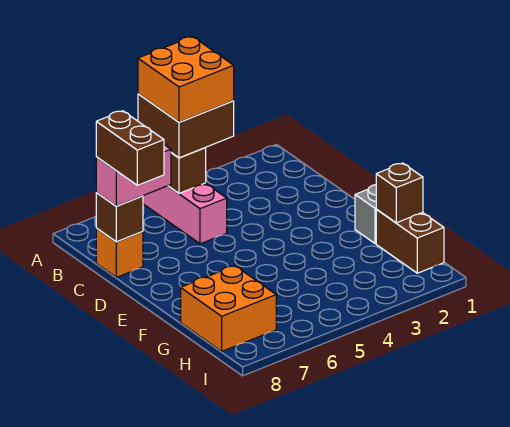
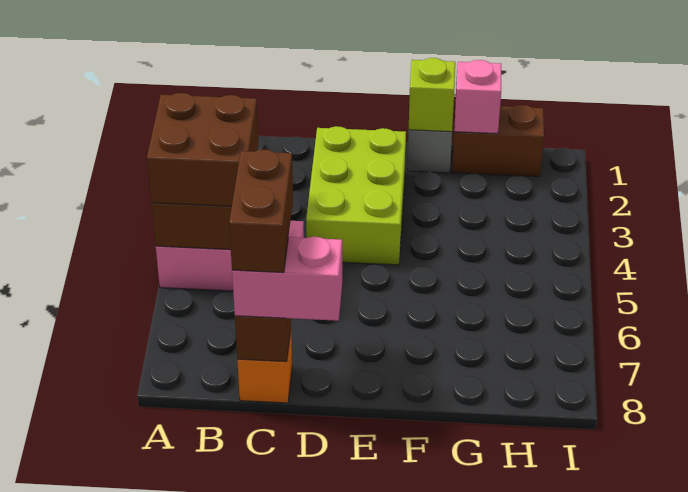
orange 2x2 brick [138,37,234,122] -> none
pink 1x2 brick [96,145,171,206] -> pink 1x2 brick turned to [232,237,342,321]
brown 1x2 brick [96,111,164,185] -> brown 1x2 brick turned to [229,150,293,273]
none -> lime 2x3 brick [306,126,406,265]
none -> lime 1x1 brick [409,58,455,132]
brown 1x1 brick [376,163,423,223] -> pink 1x1 brick [454,60,501,134]
orange 2x2 brick [181,266,276,351] -> none

